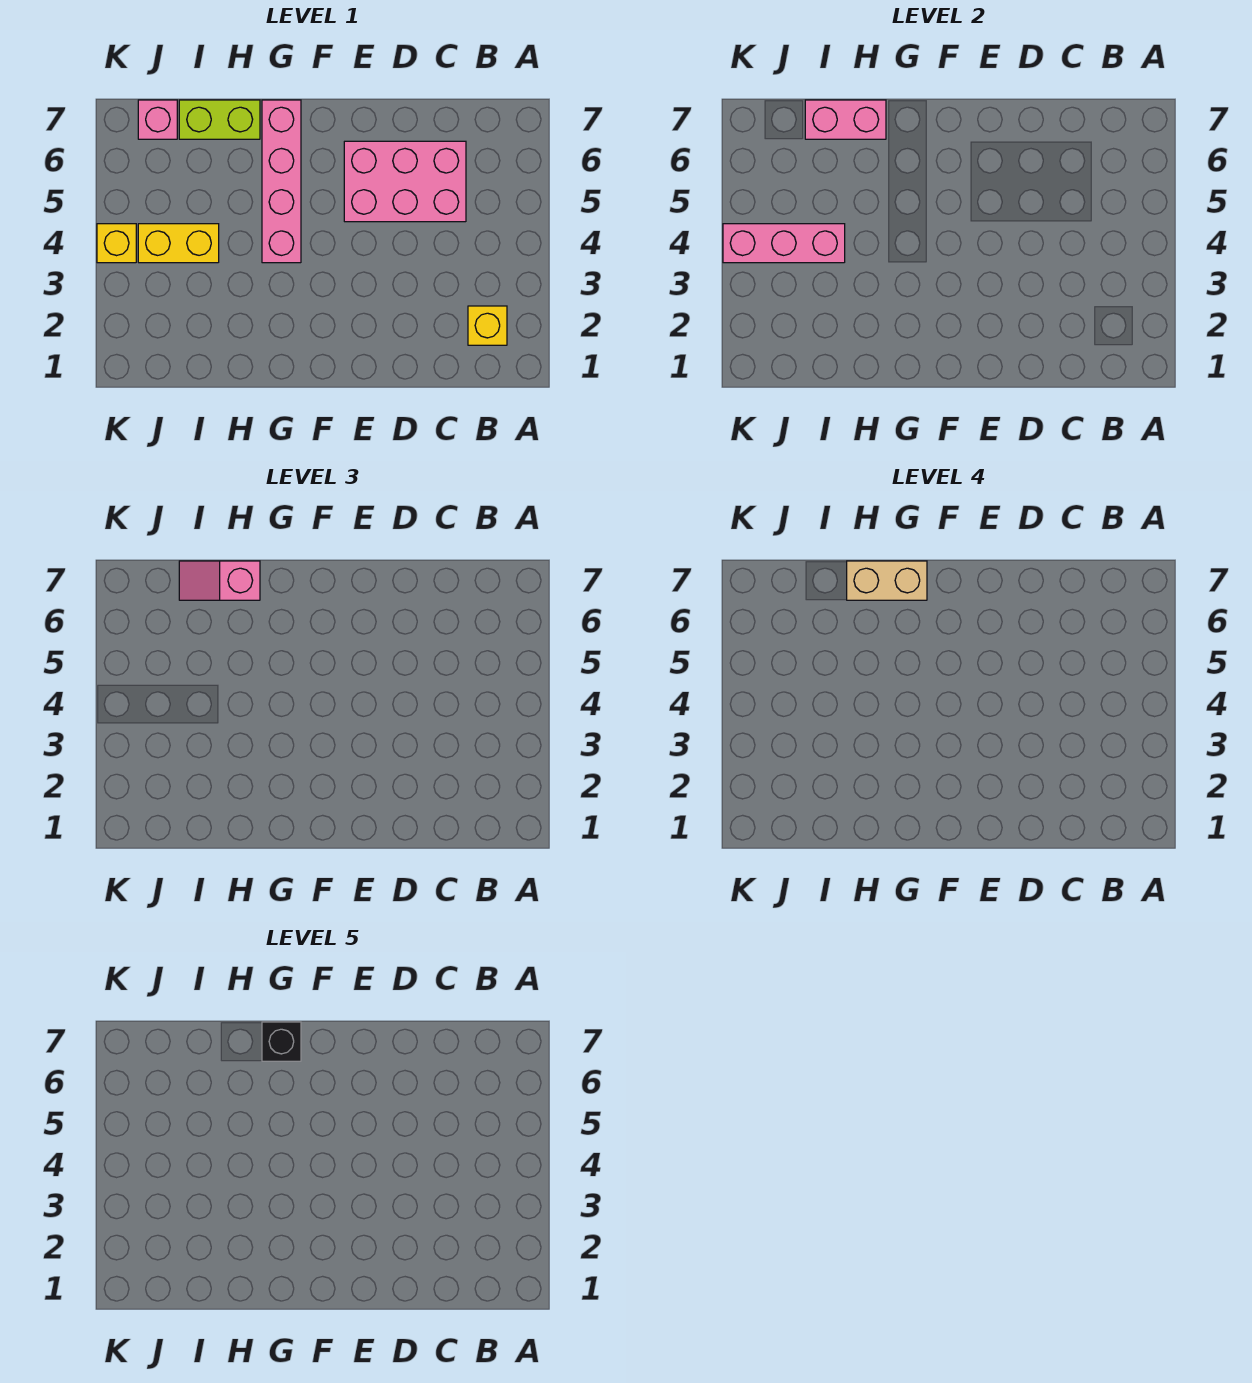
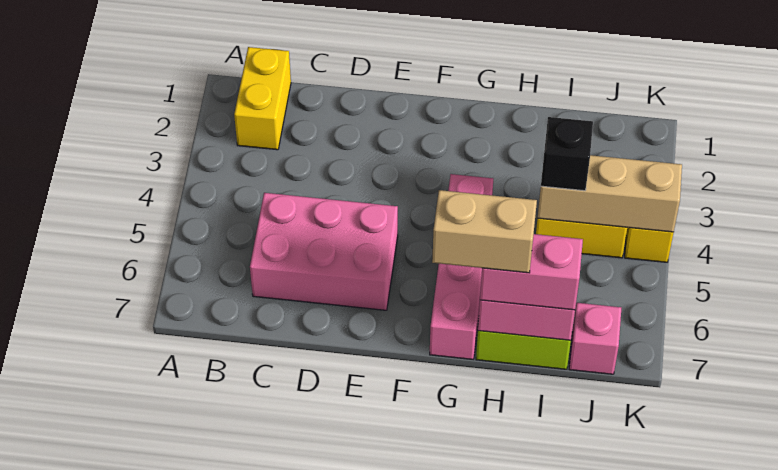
yellow 1x1 brick [468,306,507,345] -> yellow 1x2 brick [234,47,291,150]
black 1x1 brick [262,1022,301,1061] -> black 1x1 brick moved to [541,117,593,191]
pink 1x2 slope [179,561,260,600] -> pink 1x2 brick [480,234,583,310]
pink 1x3 brick [723,224,845,263] -> tan 1x3 brick [538,155,682,232]

